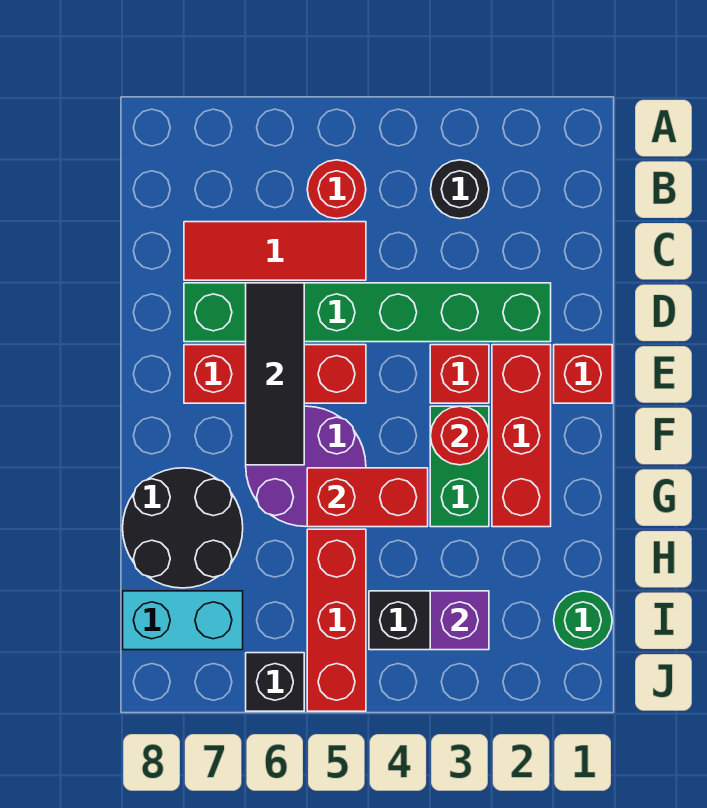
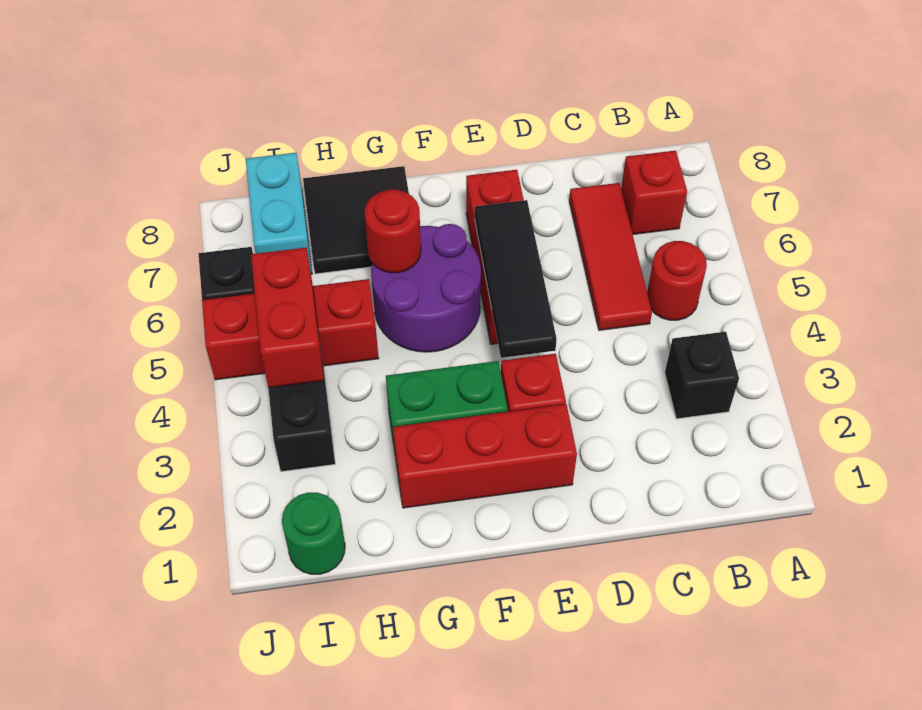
black 1x1 round brick [431,160,489,219] -> black 1x1 brick [665,332,739,419]
green 1x6 brick [184,283,551,342] -> none
black 1x3 tile [246,283,304,465] -> black 1x3 tile turned to [475,200,557,358]
red 1x1 brick [554,345,612,403] -> red 1x1 brick moved to [621,151,687,234]
red 1x1 round brick [431,406,489,465] -> red 1x1 round brick moved to [365,190,421,273]
red 1x2 brick [307,468,428,527] -> red 1x2 brick moved to [251,247,324,388]
black 2x2 round brick [123,468,243,588] -> black 2x2 tile [303,166,409,274]
purple 1x1 brick [430,591,489,650] -> none

